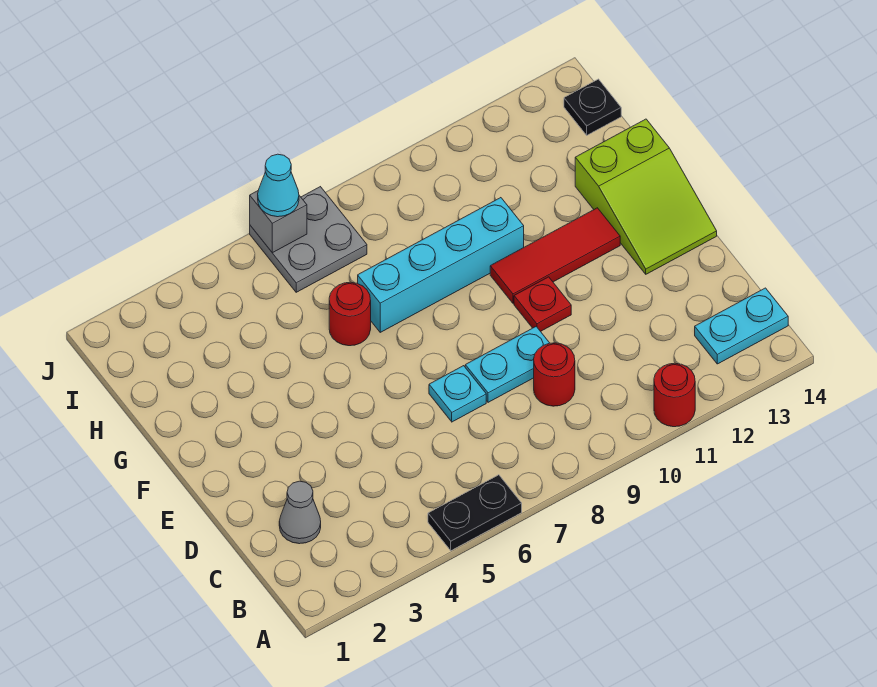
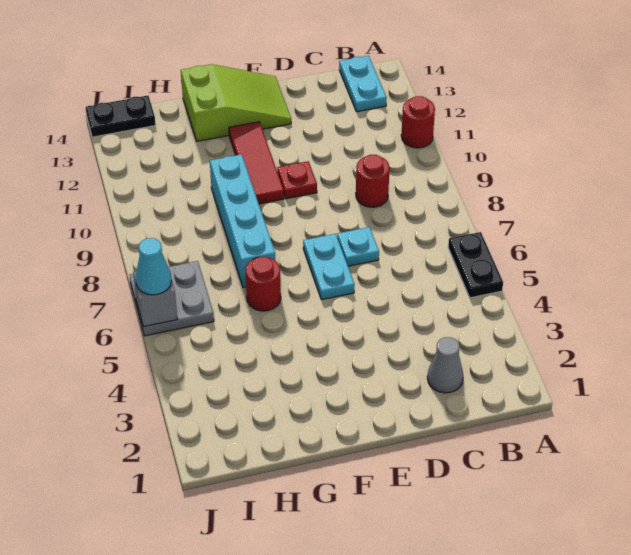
cyan 1x2 plate [465,327,549,402] -> cyan 1x2 plate moved to [303,234,355,300]
black 1x1 plate [564,79,621,135] -> black 1x2 plate [85,96,156,137]

